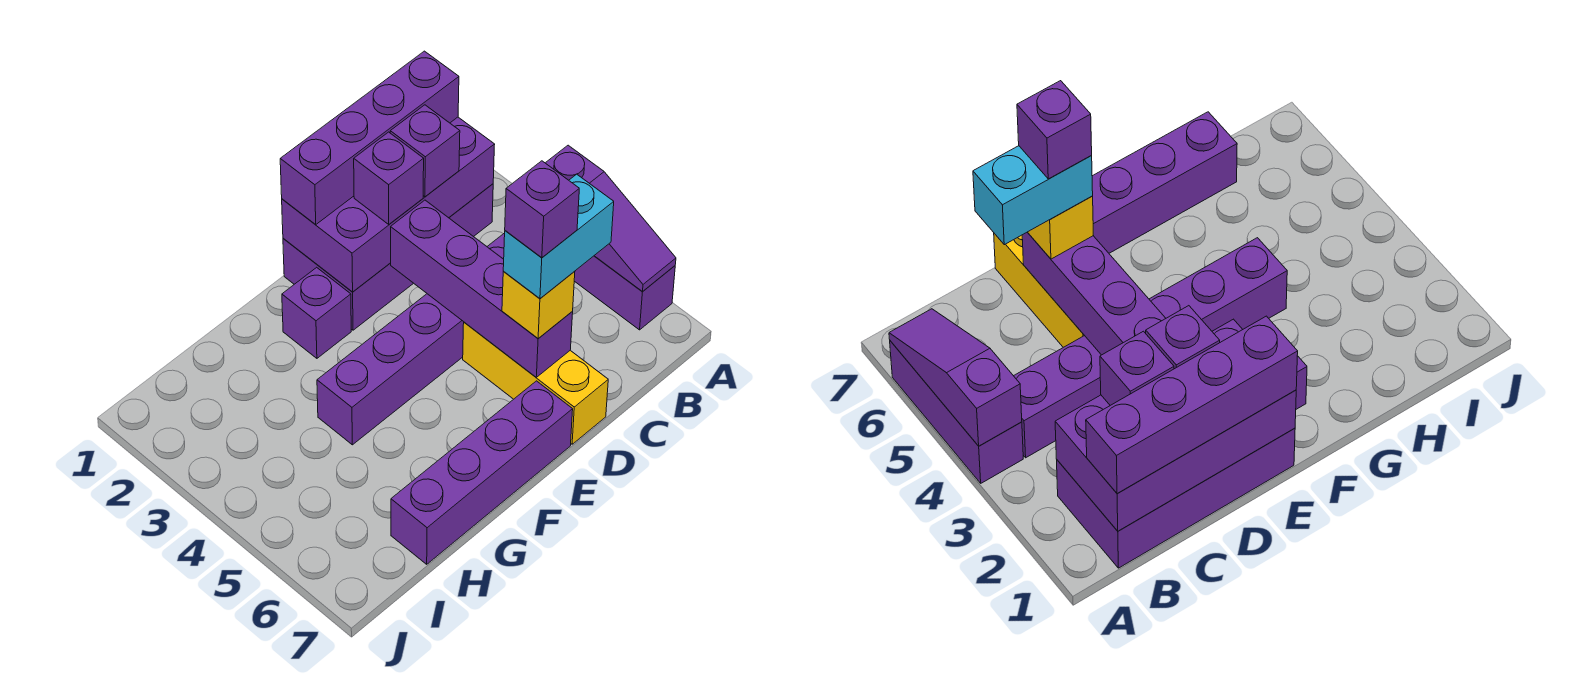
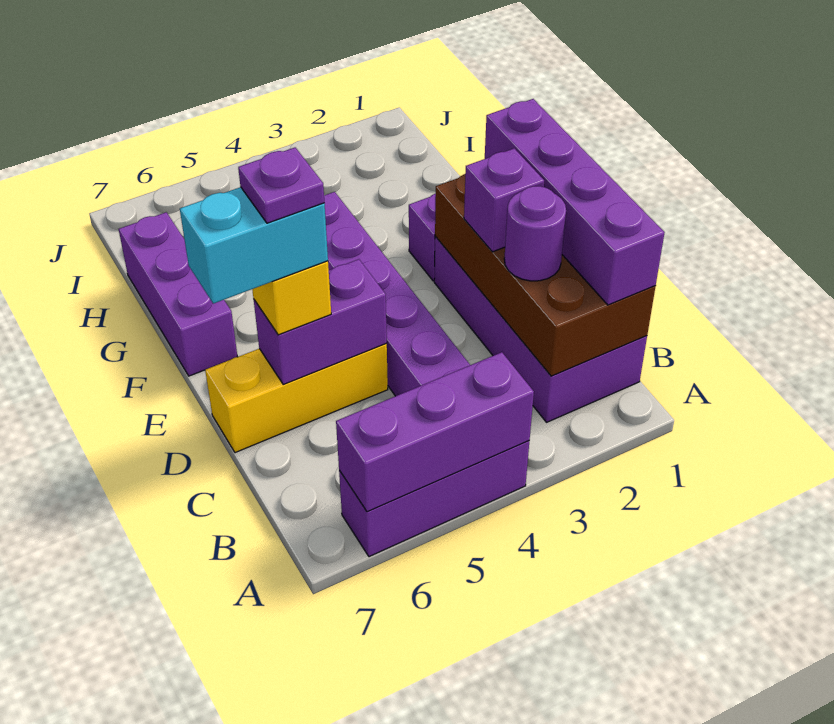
purple 1x3 slope [546,145,676,291] -> purple 1x3 brick [336,352,534,512]
purple 2x4 brick [282,117,495,292] -> brown 2x4 brick [435,174,656,376]
purple 1x1 brick [390,105,460,197] -> purple 1x1 round brick [504,186,566,281]
cyan 1x2 brick [503,174,614,298] -> cyan 1x2 brick turned to [180,187,328,304]
purple 1x4 brick [391,200,573,377] -> purple 1x2 brick [254,259,387,384]
purple 1x1 brick [505,161,579,258] -> purple 1x1 plate [238,148,324,223]
purple 1x4 brick [391,381,573,564] -> purple 1x3 brick [119,212,237,376]

